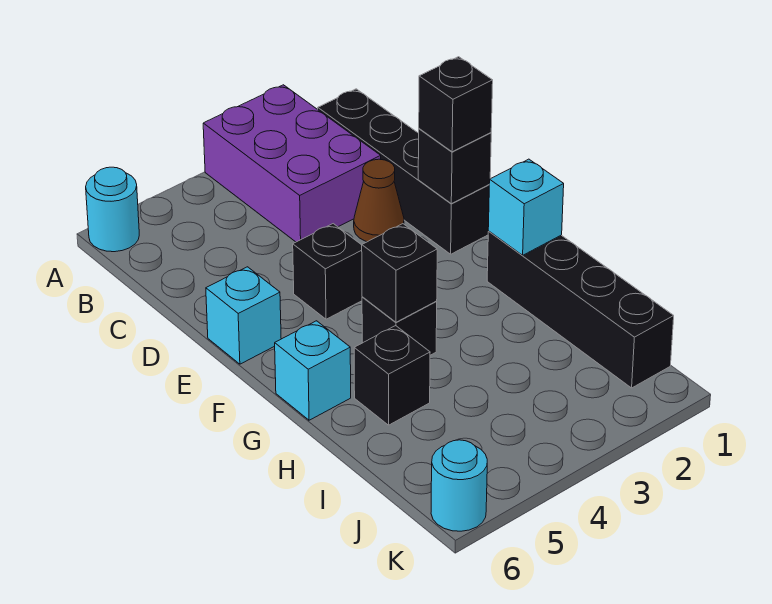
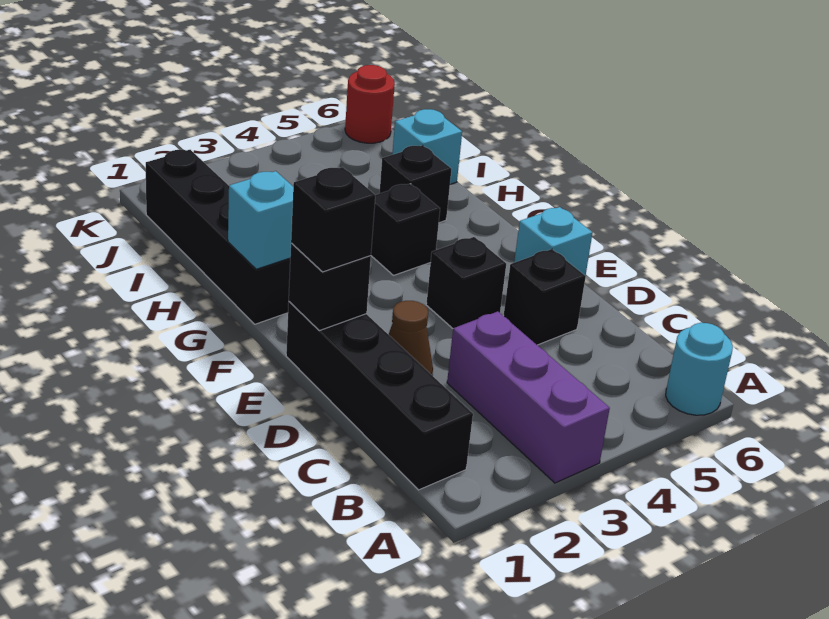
purple 2x3 brick [203,85,381,242] -> purple 1x3 brick [447,311,610,483]
black 1x1 brick [362,224,437,322] -> black 1x1 brick moved to [504,249,586,345]
cyan 1x1 brick [275,321,351,420] -> cyan 1x1 brick moved to [392,109,462,184]
cyan 1x1 round brick [431,440,487,531] -> red 1x1 round brick [345,65,395,143]

